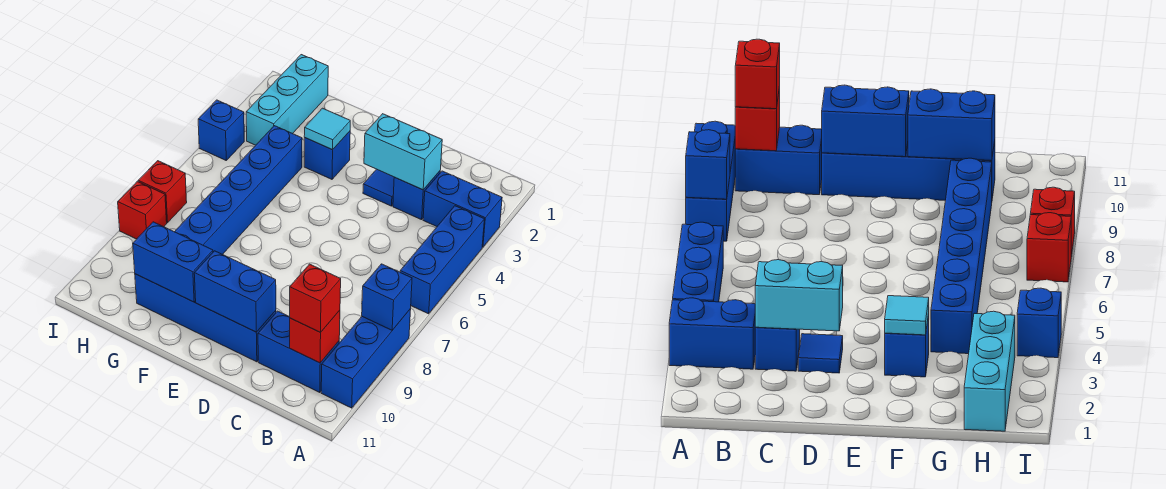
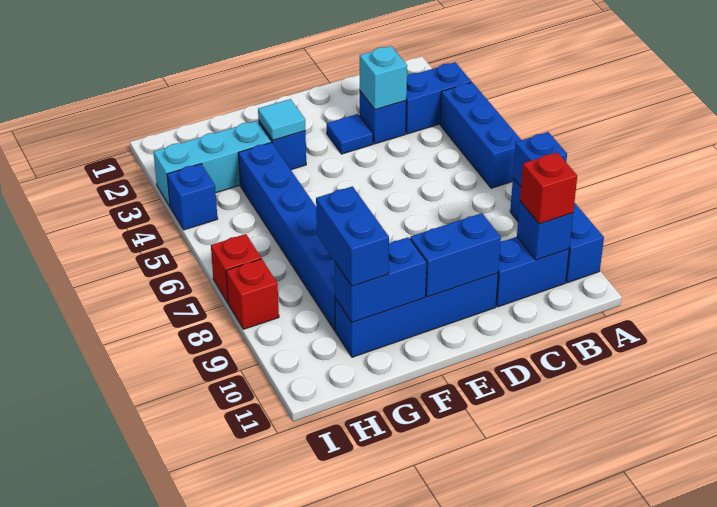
red 1x1 brick [290,310,340,363] -> blue 1x1 brick [517,201,573,260]
cyan 1x2 brick [364,114,442,190] -> cyan 1x1 brick [360,46,407,110]
none -> blue 1x2 brick [316,186,389,286]
cyan 1x3 brick [246,55,328,145] -> cyan 1x3 brick turned to [153,121,271,206]

